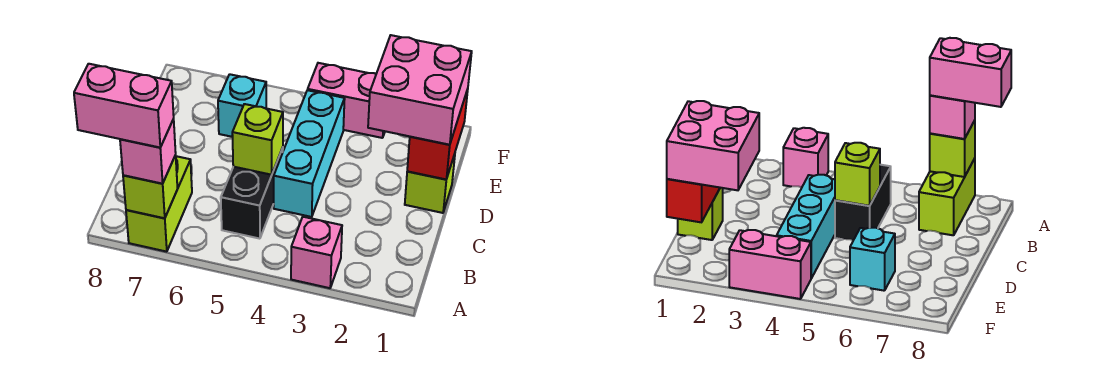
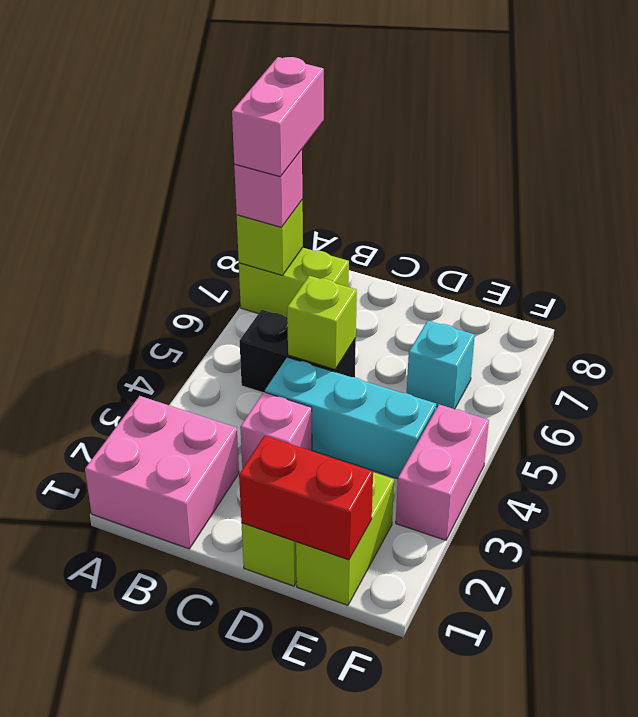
pink 1x1 brick [291,217,342,288] -> pink 1x1 brick moved to [240,392,312,469]
pink 2x2 brick [368,35,472,145] -> pink 2x2 brick moved to [85,396,239,549]
none -> lime 1x2 brick [296,472,394,605]

